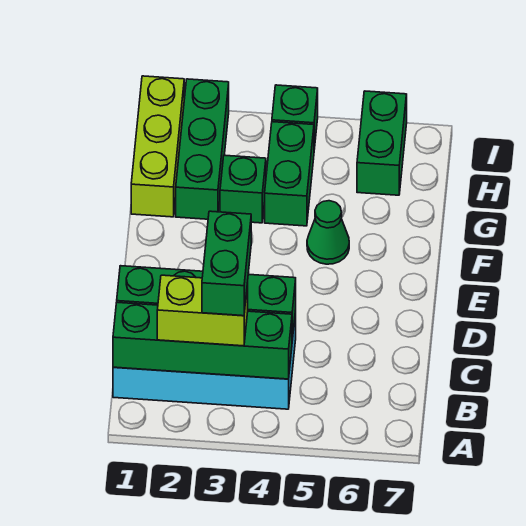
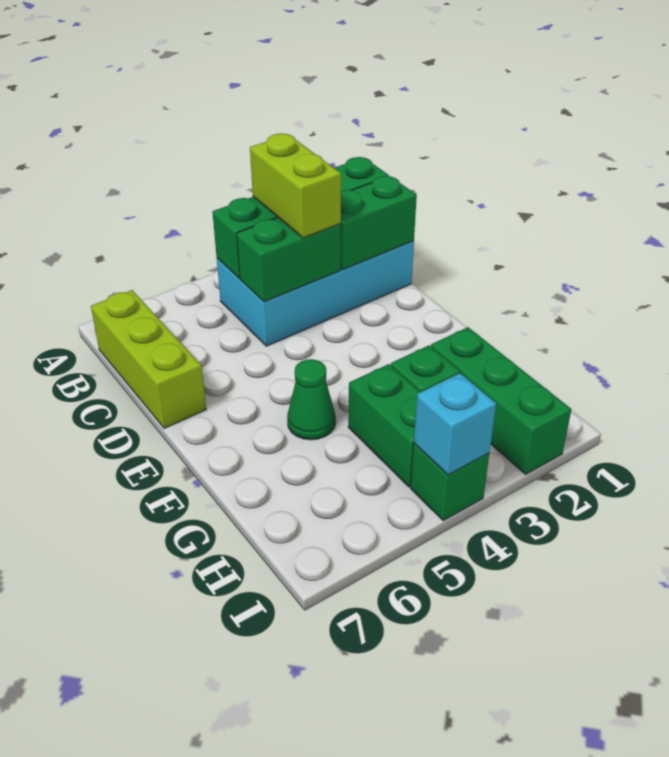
lime 1x2 brick [157,275,248,346] -> lime 1x2 brick turned to [250,134,341,238]
green 1x2 brick [202,211,251,316] -> none
lime 1x3 brick [131,76,184,217] -> lime 1x3 brick moved to [91,290,206,428]
green 1x2 brick [357,91,407,195] -> none
none -> cyan 1x1 brick [414,373,496,475]

